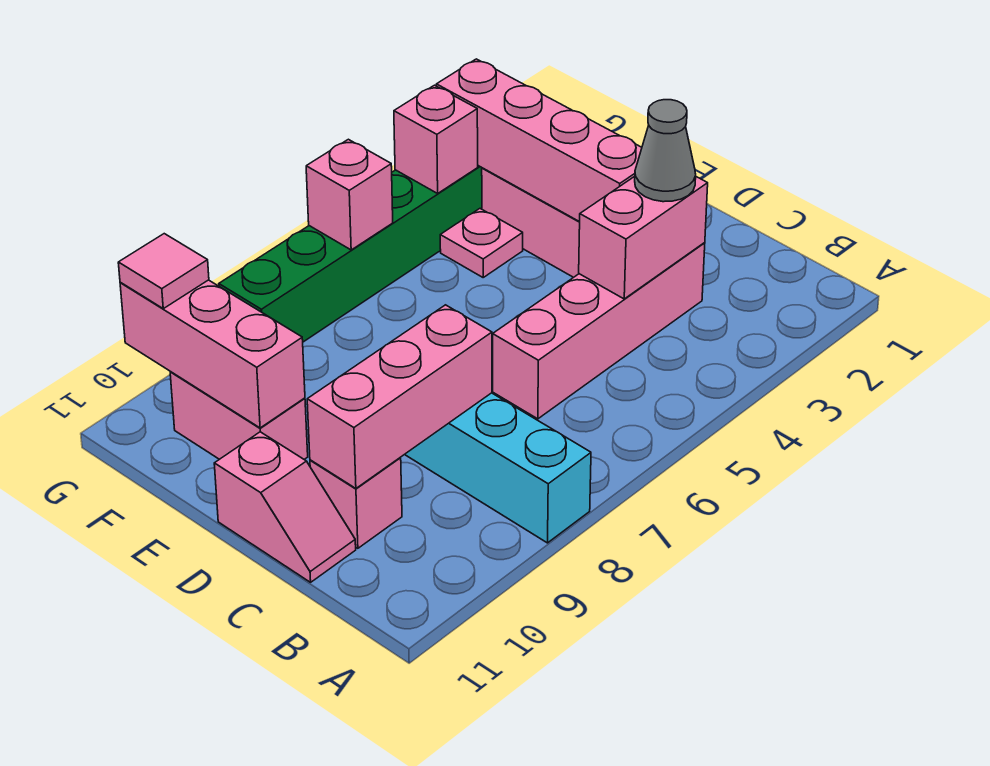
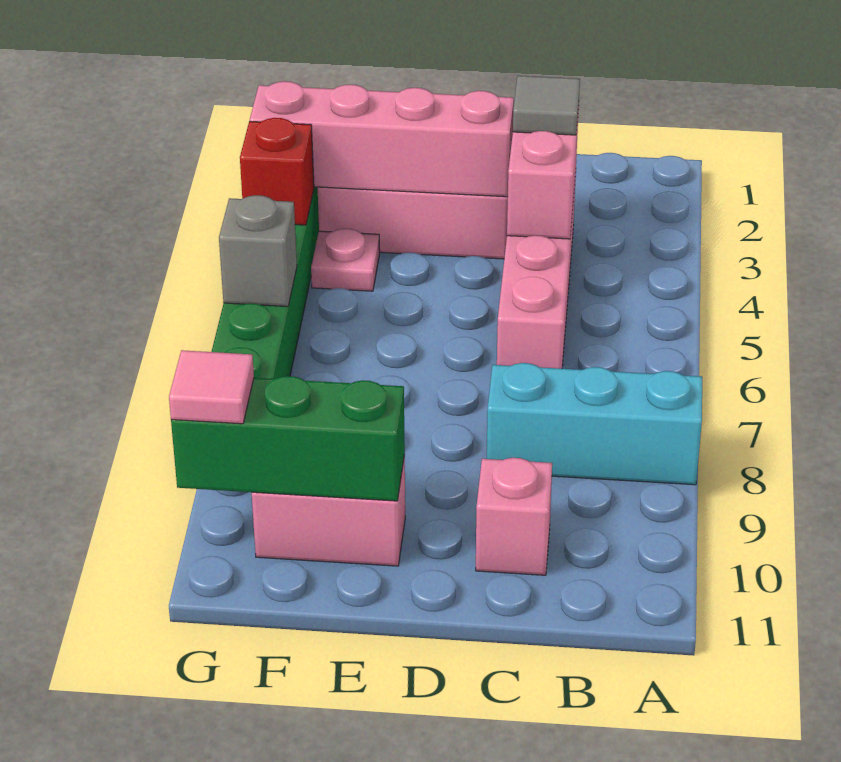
grey 1x1 cone [635,100,696,202] -> grey 1x1 tile [513,76,580,135]
pink 1x3 brick [307,305,492,488] -> none
pink 1x2 slope [214,432,356,582] -> none
pink 1x3 brick [120,280,305,428] -> green 1x3 brick [171,376,405,501]
pink 1x1 brick [394,85,478,193] -> red 1x1 brick [240,118,314,225]
pink 1x1 brick [306,139,393,250] -> grey 1x1 brick [219,195,297,306]

